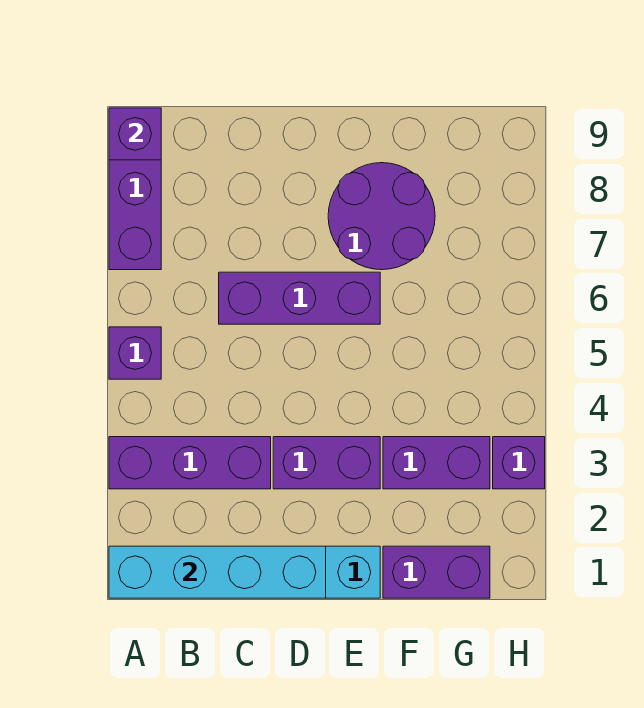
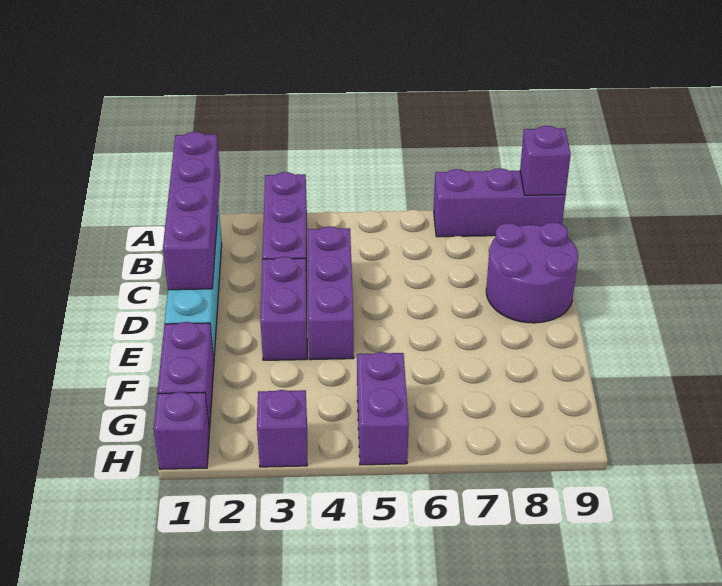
cyan 1x4 brick [109,546,326,598] -> purple 1x4 brick [163,132,220,290]
purple 1x1 brick [109,327,161,379] -> purple 1x1 brick moved to [154,392,209,469]
purple 1x3 brick [219,272,380,324] -> purple 1x3 brick moved to [308,226,354,360]
purple 2x2 round brick [328,163,435,270] -> purple 2x2 round brick moved to [486,222,578,323]
purple 1x2 brick [383,437,490,489] -> purple 1x2 brick moved to [357,352,409,465]

